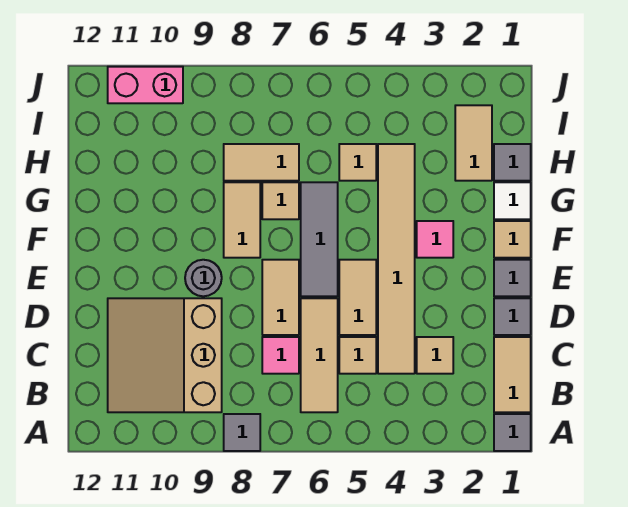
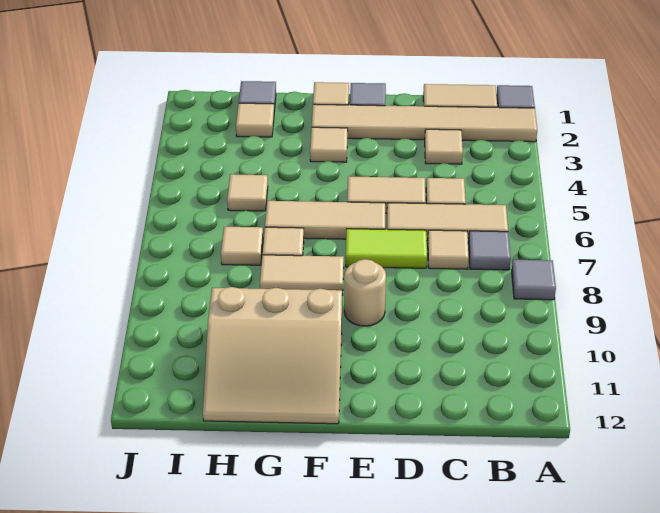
tan 3x3 slope [108,298,222,412] -> tan 3x3 slope moved to [203,287,342,424]
tan 1x6 tile [378,144,415,374] -> tan 1x6 tile moved to [312,104,537,142]
pink 1x1 tile [262,337,299,374] -> tan 1x1 tile [428,230,469,269]
grey 1x1 tile [494,298,531,335] -> grey 1x1 tile moved to [468,231,511,270]
tan 1x2 tile [262,260,299,335] -> lime 1x2 tile [346,229,427,268]
grey 1x3 tile [301,182,338,296] -> tan 1x3 tile [265,201,385,239]
grey 1x1 round brick [185,260,222,296] -> tan 1x1 round brick [344,259,386,326]
pink 1x1 tile [417,221,453,258] -> tan 1x1 tile [310,127,348,162]
white 1x1 tile [494,182,531,219] -> none
tan 1x2 tile [455,105,492,181] -> tan 1x1 tile [236,103,274,137]
tan 1x2 tile [224,144,299,181] -> tan 1x1 tile [221,227,263,265]
pink 1x2 brick [108,67,183,103] -> none

